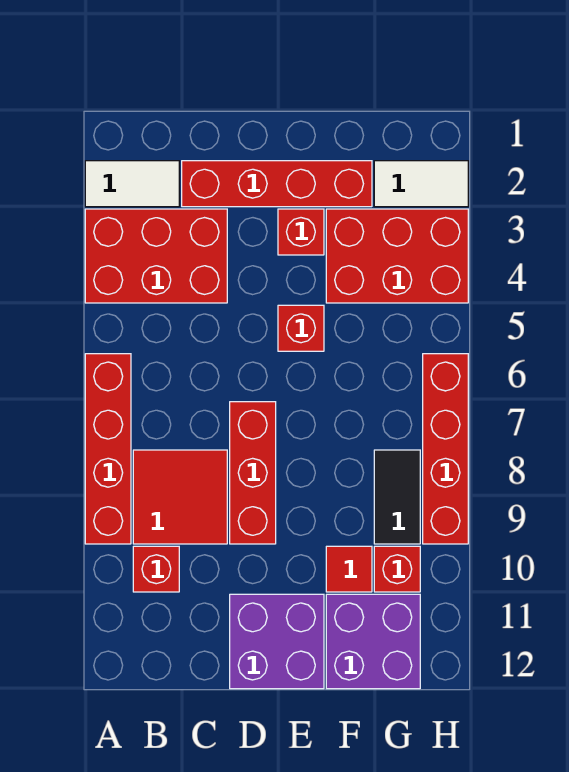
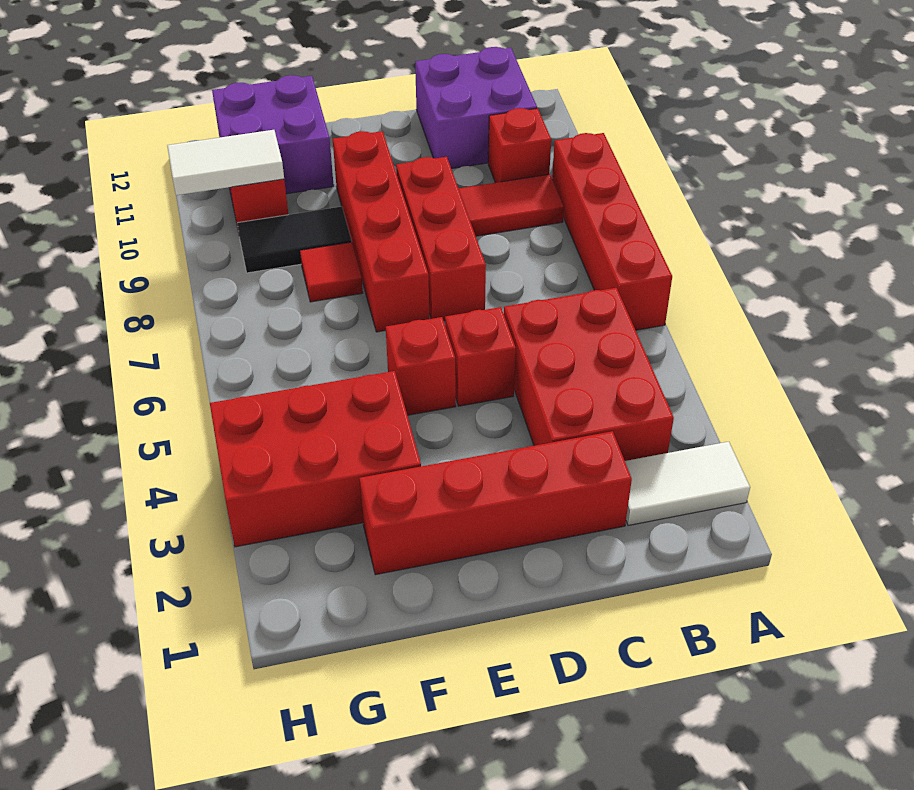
red 2x3 brick [85,209,227,303] -> red 2x3 brick turned to [504,288,674,461]
red 2x2 tile [133,450,227,544] -> red 1x2 tile [459,174,564,236]
purple 2x2 brick [230,594,324,689] -> purple 2x2 brick moved to [415,47,537,169]
red 1x1 brick [278,209,324,255] -> red 1x1 brick moved to [445,307,516,406]
red 1x1 tile [326,546,372,592] -> red 1x1 tile moved to [300,242,363,302]
white 1x2 tile [374,161,468,207] -> white 1x2 tile moved to [167,130,284,195]
black 1x2 tile [374,450,420,544] -> black 1x2 tile turned to [237,207,352,273]
red 1x4 brick [423,354,468,544] -> red 1x4 brick moved to [333,131,429,332]

